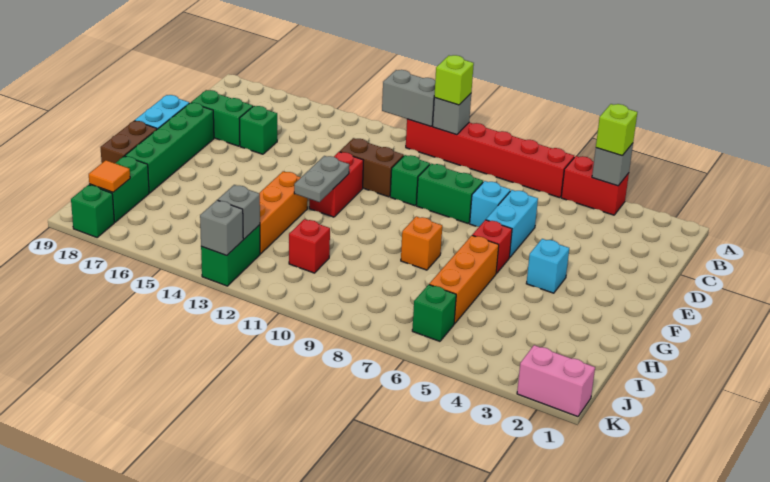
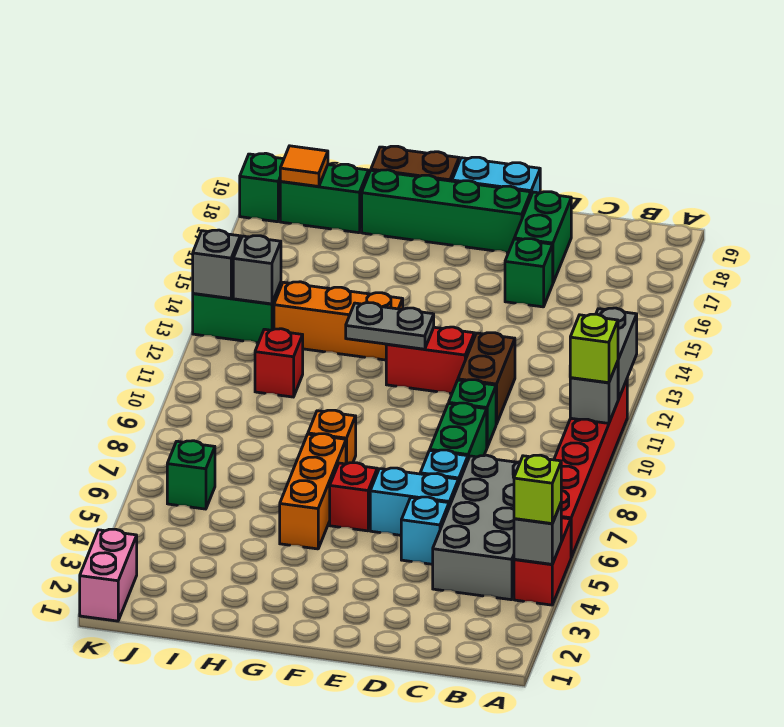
none -> grey 2x4 brick [433,455,520,600]
cyan 1x1 brick [526,239,569,293] -> cyan 1x1 brick moved to [401,497,449,564]
orange 1x3 brick [429,236,499,324] -> orange 1x3 brick turned to [280,434,346,549]

